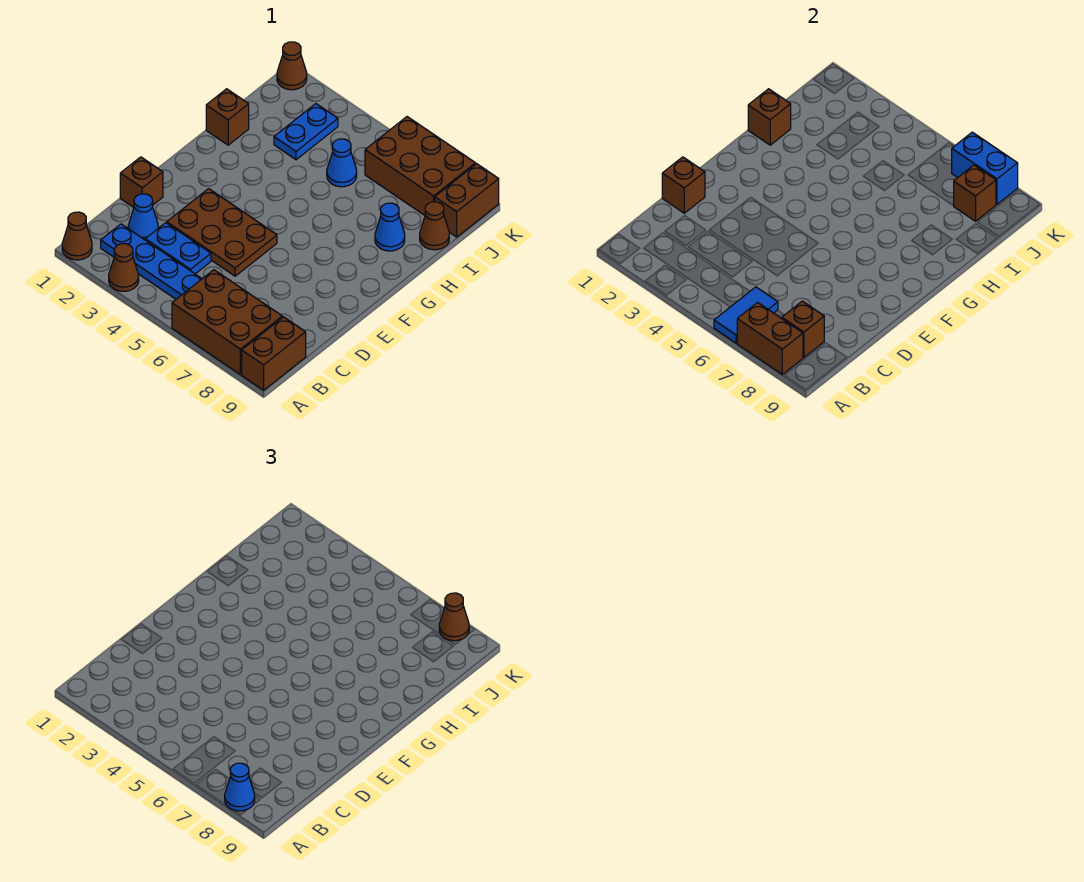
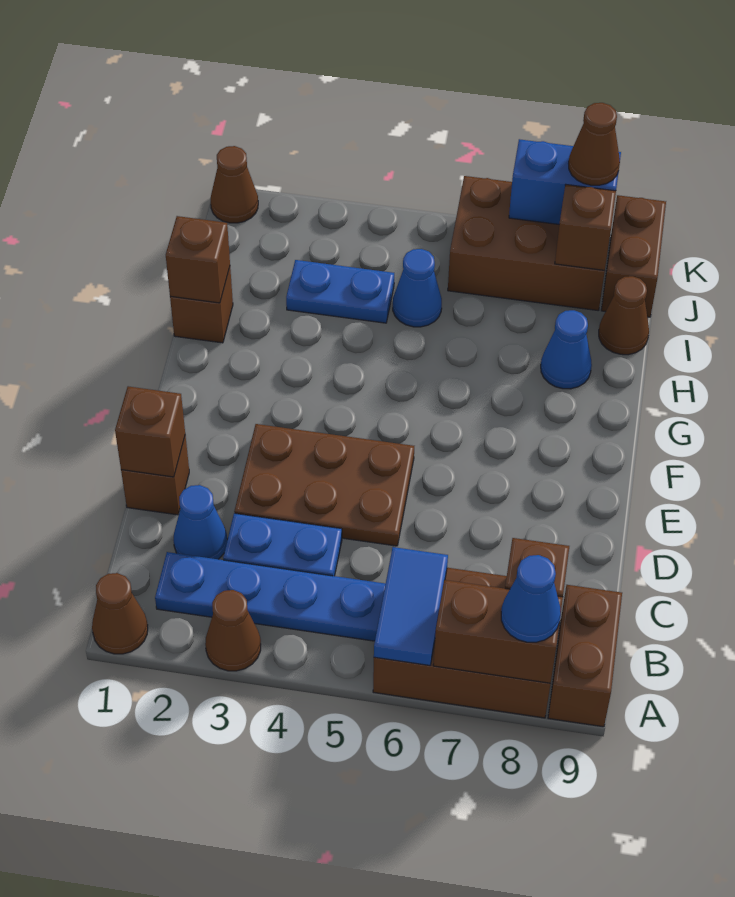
blue 1x2 plate [274,104,338,160] -> blue 1x2 plate turned to [286,260,394,323]

